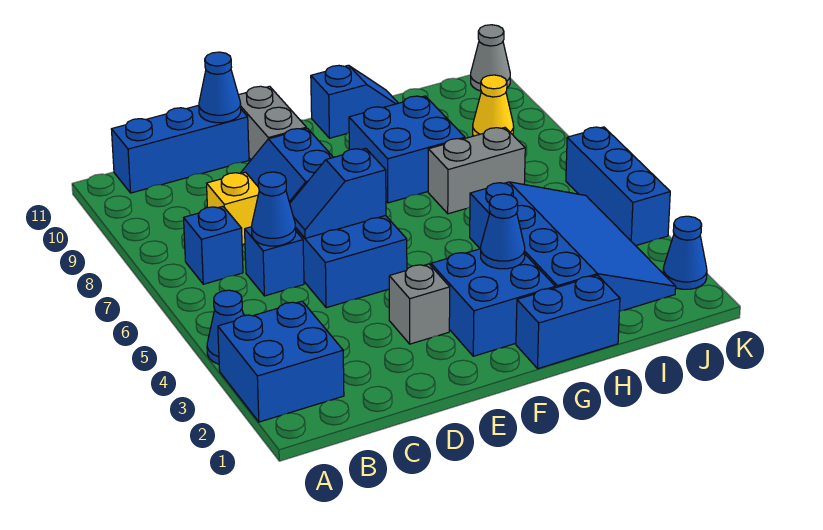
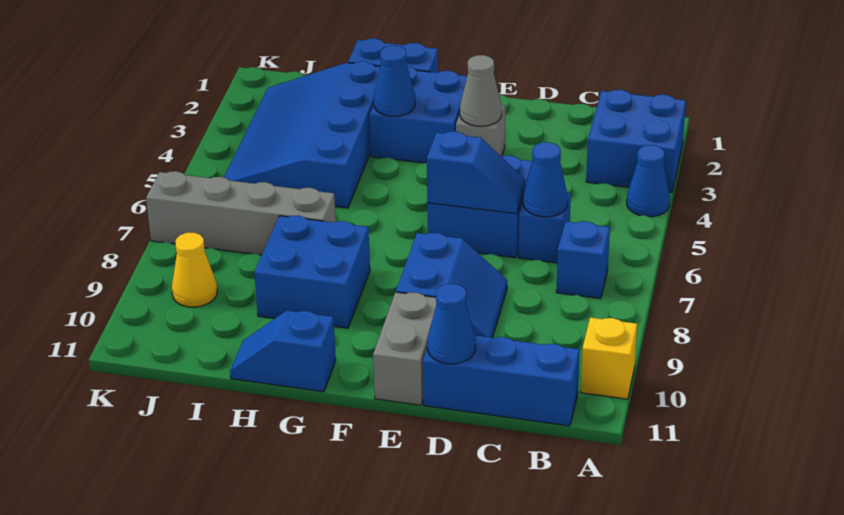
yellow 1x1 brick [206,172,259,244] -> yellow 1x1 brick moved to [581,318,637,399]
grey 1x2 brick [428,128,525,214] -> grey 1x4 brick [146,171,336,255]
blue 1x1 cone [663,216,707,289] -> none
blue 1x3 brick [566,127,670,246] -> none
grey 1x1 cone [471,25,510,91] -> grey 1x1 cone moved to [460,55,502,126]

